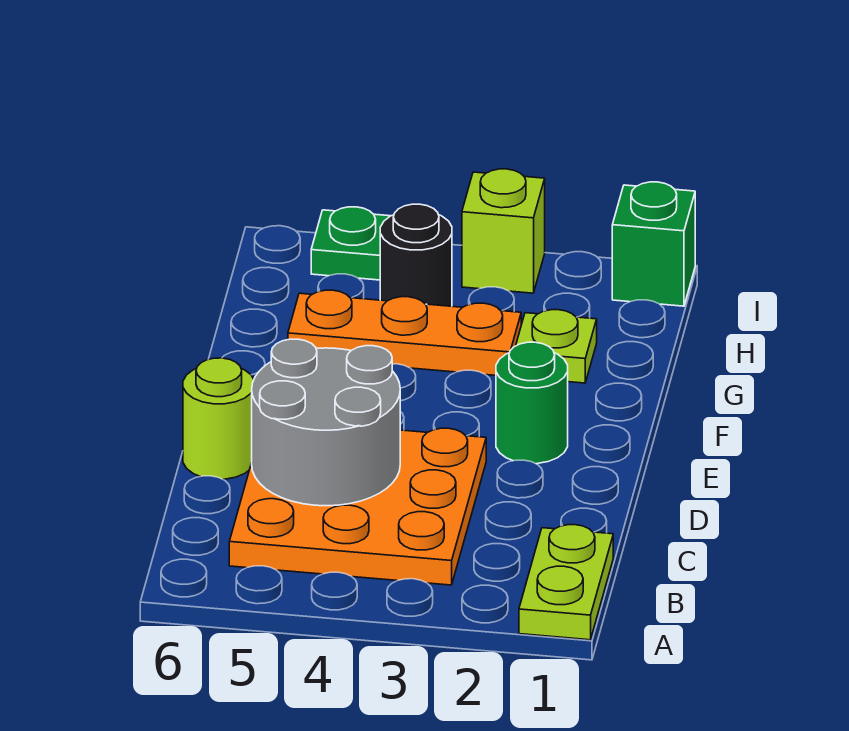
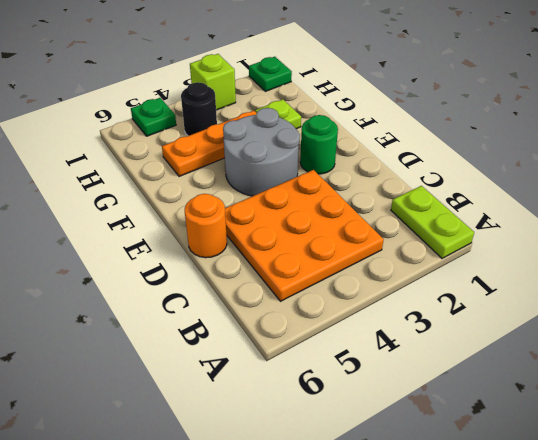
grey 2x2 round brick [252,339,400,506] -> grey 2x2 round brick moved to [223,108,300,196]
lime 1x1 round brick [183,358,254,479] -> orange 1x1 round brick [185,194,227,258]
green 1x1 brick [612,182,695,306] -> green 1x1 plate [249,57,292,91]

